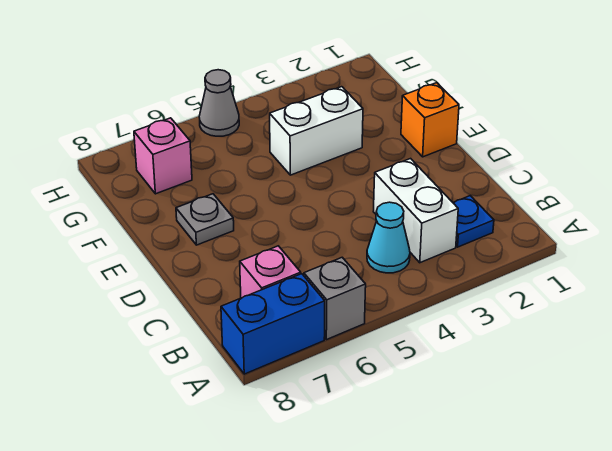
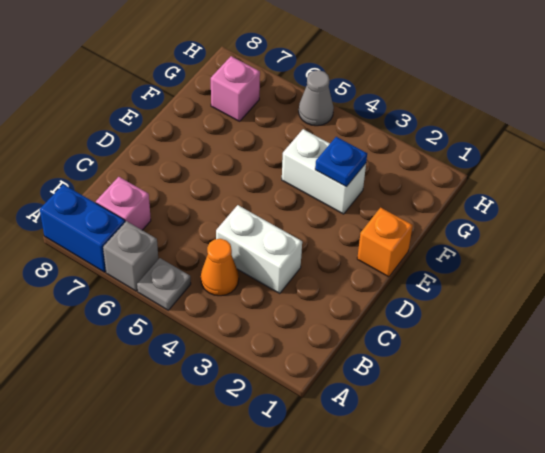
blue 1x1 plate [453,196,494,247] -> blue 1x1 plate moved to [315,137,367,187]
white 1x2 brick [373,159,458,263] -> white 1x2 brick turned to [216,205,302,293]
cyan 1x1 cone [367,202,410,273] -> orange 1x1 cone [201,239,239,296]
grey 1x1 plate [176,194,234,245] -> grey 1x1 plate moved to [137,258,191,310]

